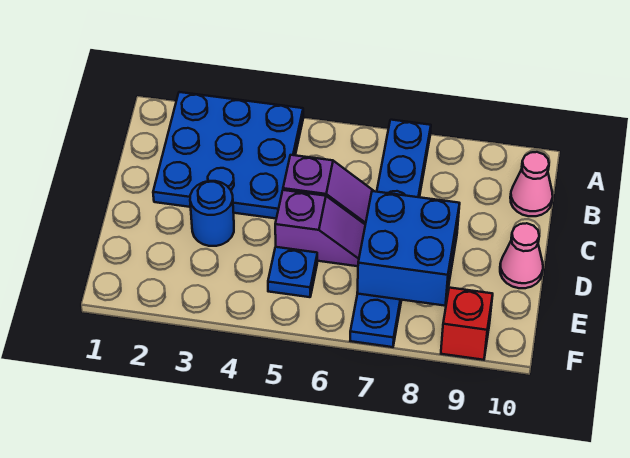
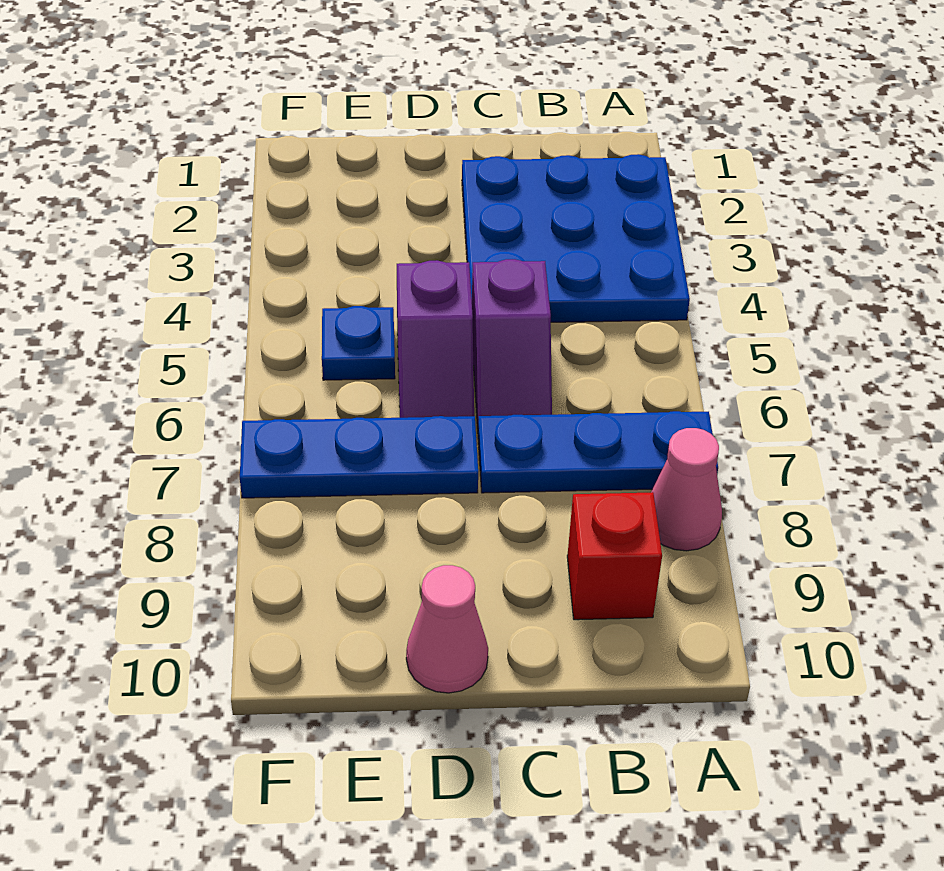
pink 1x1 cone [510,152,553,216] -> pink 1x1 cone moved to [651,428,722,551]
blue 1x1 round brick [190,181,234,246] -> none
blue 2x2 brick [357,191,460,306] -> none
red 1x1 brick [441,288,493,360] -> red 1x1 brick moved to [567,492,662,620]

